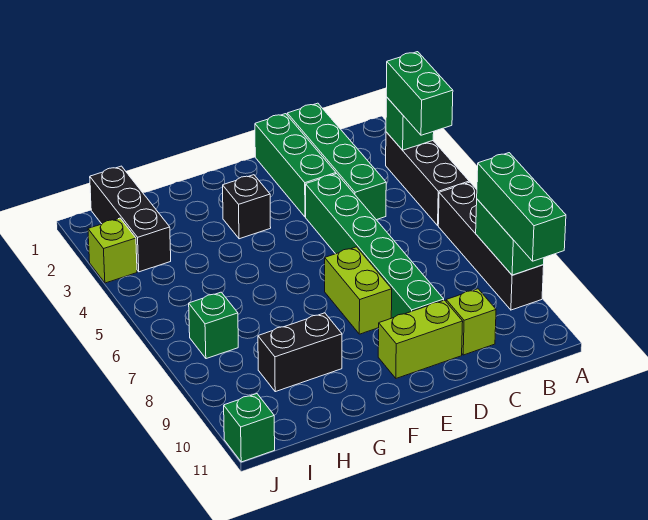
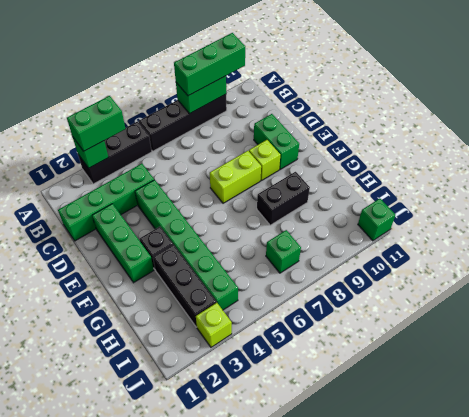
lime 1x1 brick [446,289,496,355] -> lime 1x1 brick moved to [249,140,280,181]
green 1x3 brick [255,114,336,217] -> green 1x3 brick turned to [92,204,154,283]
green 1x6 brick [306,174,444,318] -> green 1x6 brick turned to [135,180,238,310]
lime 1x2 brick [378,300,463,378] -> green 1x2 brick [254,114,299,170]
black 1x2 brick [258,313,342,392] -> black 1x2 brick turned to [257,172,310,225]
black 1x3 brick [90,166,171,272] -> black 1x3 brick turned to [153,245,216,327]

